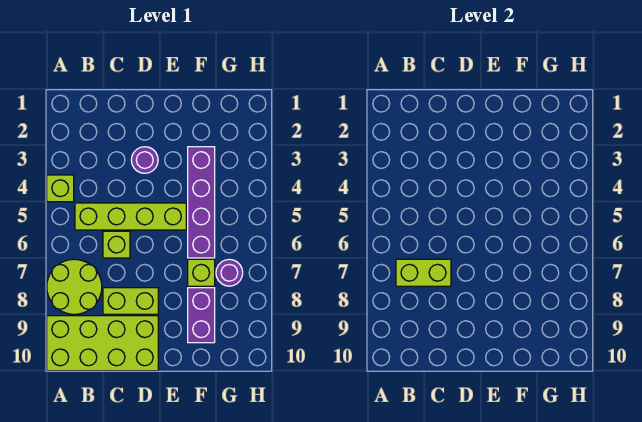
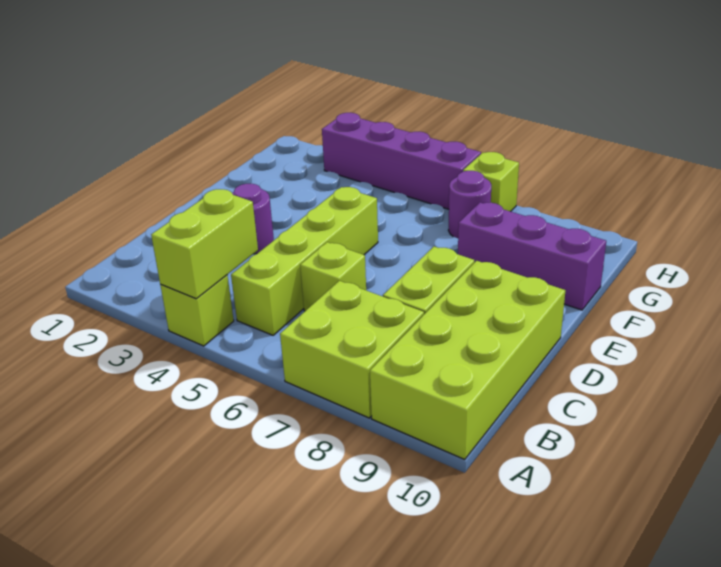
lime 2x2 round brick [47,259,102,314] -> lime 2x2 brick [280,281,424,418]
lime 1x2 brick [396,259,451,286] -> lime 1x2 brick moved to [151,189,258,299]
purple 1x4 brick [188,147,215,258] -> purple 1x4 brick moved to [322,113,481,209]
lime 1x1 brick [188,259,215,286] -> lime 1x1 brick moved to [463,152,519,212]
purple 1x2 brick [188,288,215,343] -> purple 1x3 brick [458,202,606,310]

